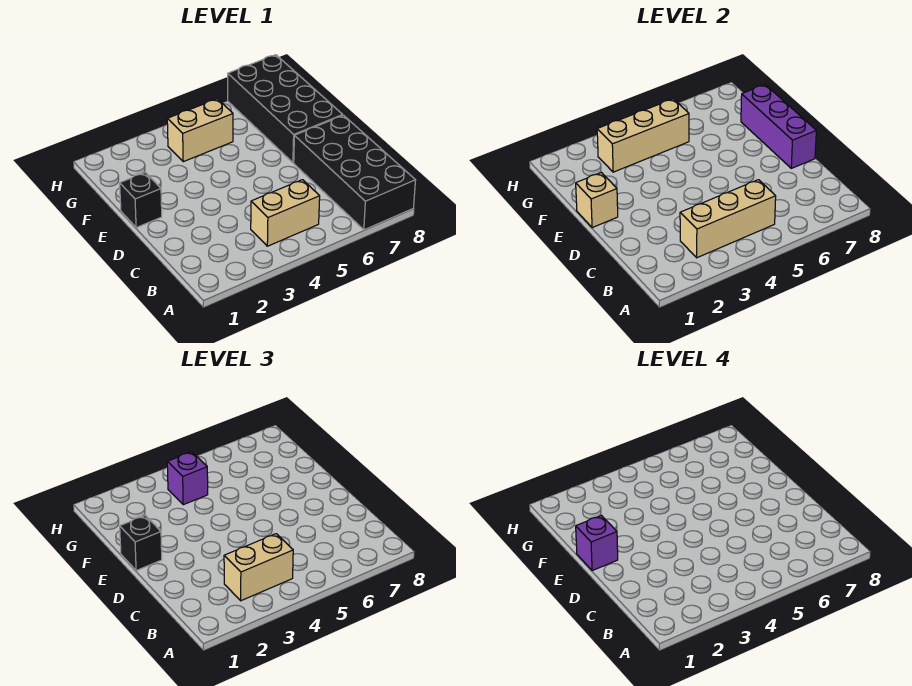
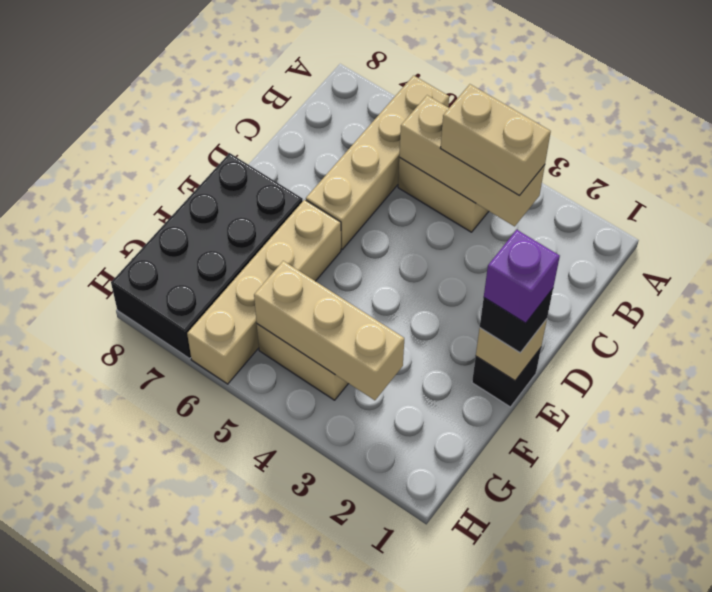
none -> tan 1x4 brick [306,75,449,249]
black 2x4 brick [294,115,416,230] -> none
purple 1x3 brick [741,85,816,168] -> none
none -> tan 1x4 brick [187,200,341,384]
purple 1x1 brick [167,452,208,505] -> none

